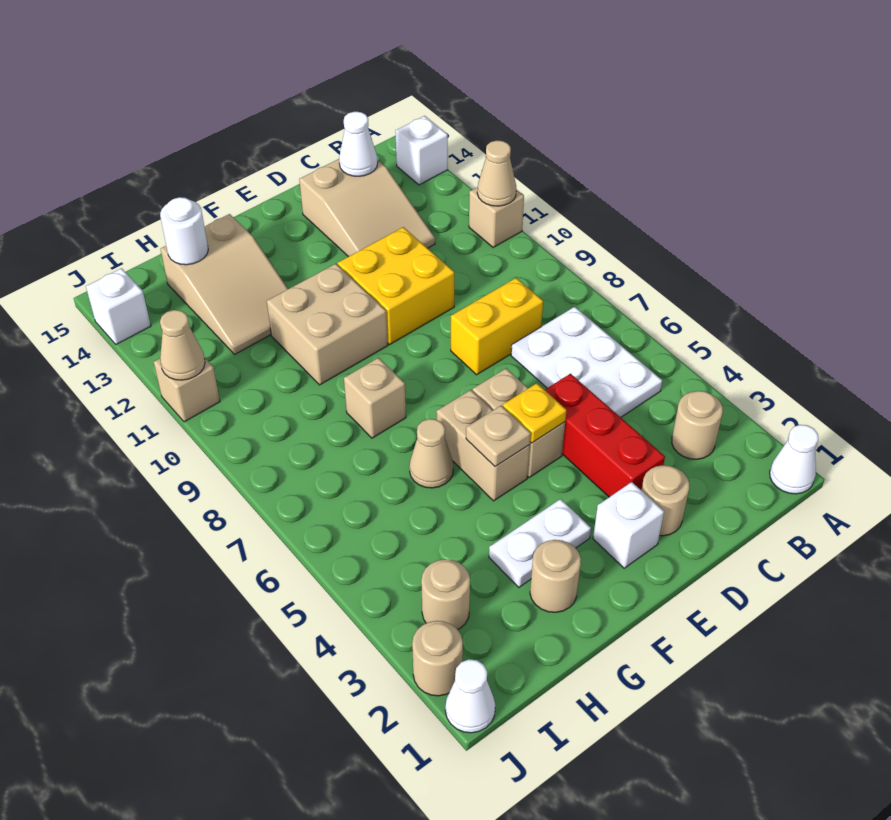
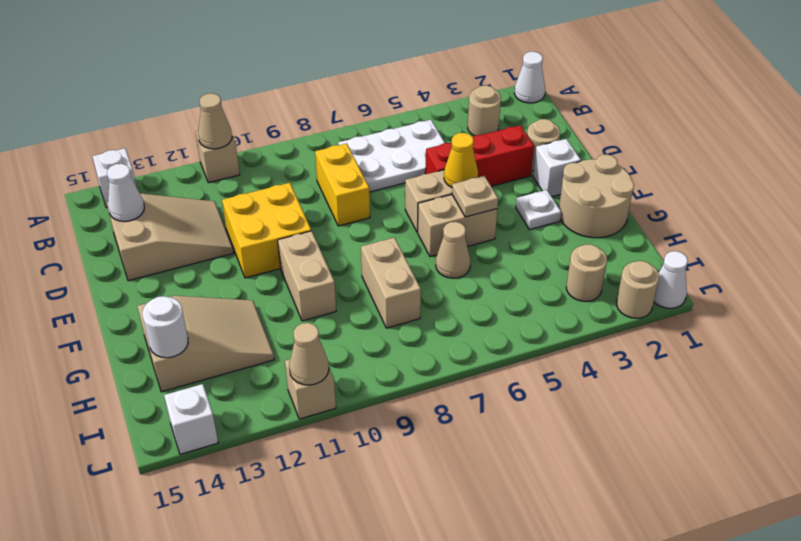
yellow 1x1 plate [503,383,566,443] -> yellow 1x1 cone [444,133,478,187]
white 1x2 plate [489,499,591,587] -> white 1x1 plate [516,190,561,230]
tan 2x2 brick [267,264,388,385] -> tan 1x2 brick [278,231,336,321]
tan 1x1 round brick [530,540,581,612] -> tan 2x2 round brick [559,154,634,238]
tan 1x1 brick [344,358,406,438] -> tan 1x2 brick [361,238,421,328]

